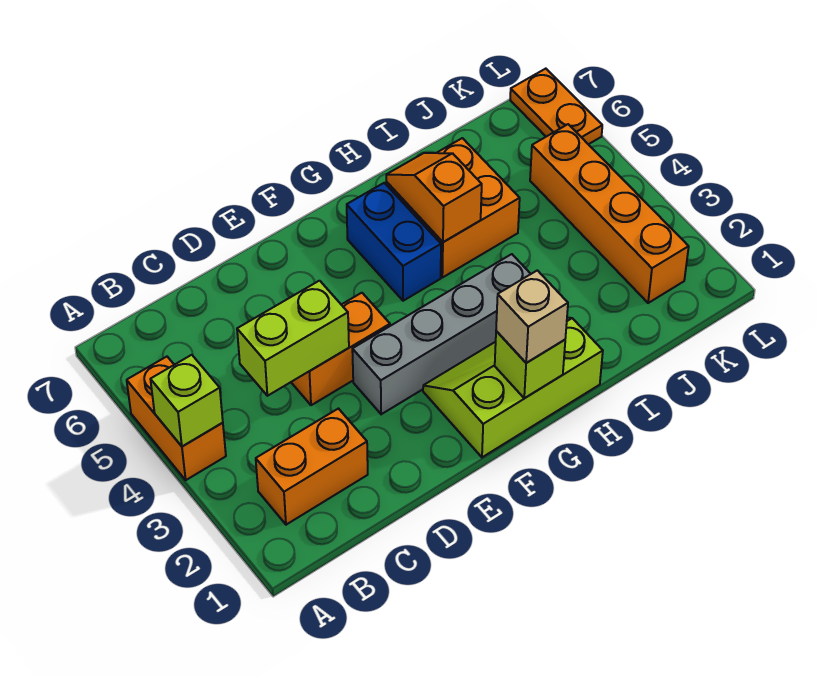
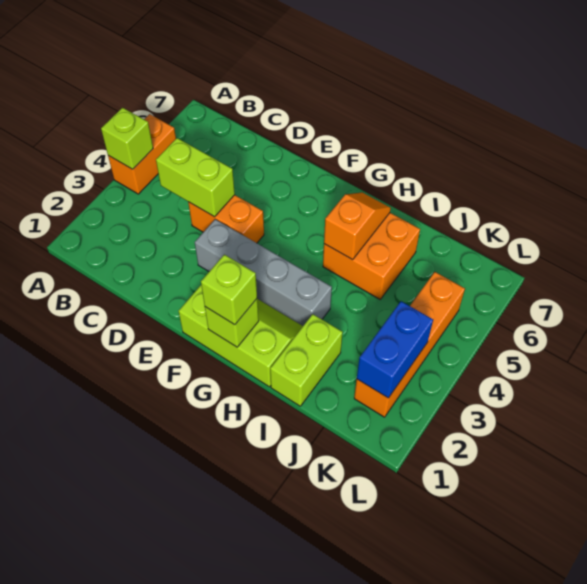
orange 1x2 brick [256,409,368,525] -> none
tan 1x1 brick [496,270,568,363] -> lime 1x1 brick [201,255,257,325]
blue 1x2 brick [347,183,441,301] -> blue 1x2 brick moved to [357,301,433,398]
none -> lime 1x2 brick [270,314,343,406]
orange 1x2 plate [510,69,602,144] -> none

